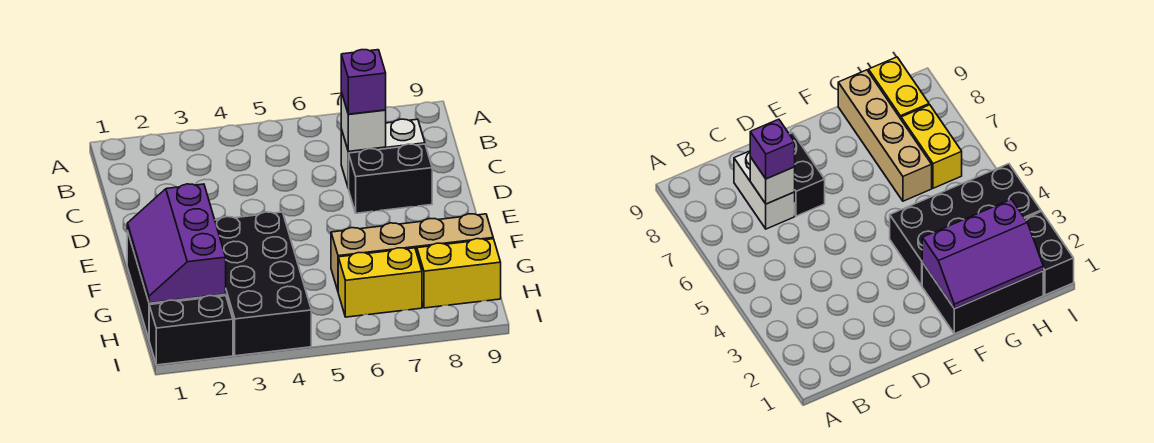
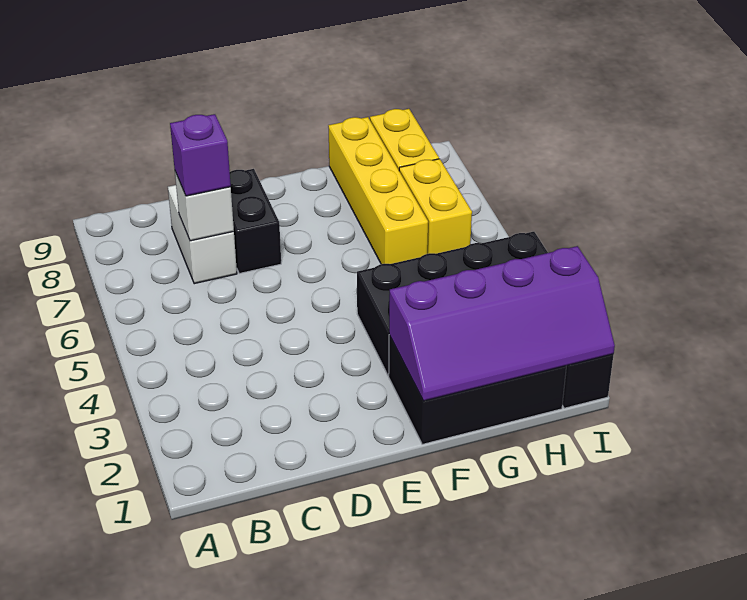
purple 2x3 slope [127,184,226,303] -> purple 2x4 slope [389,246,615,401]
tan 1x4 brick [331,214,493,290] -> yellow 1x4 brick [328,117,428,264]

